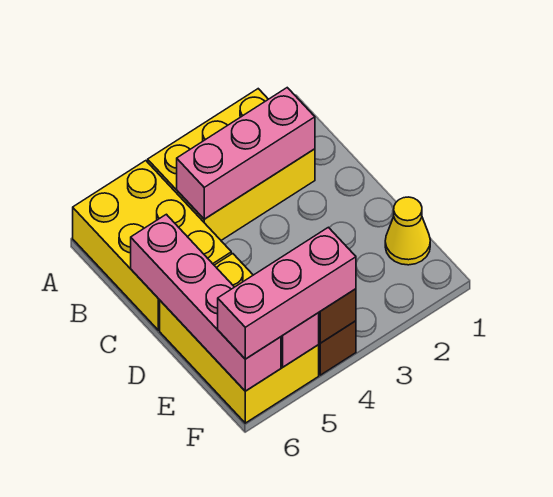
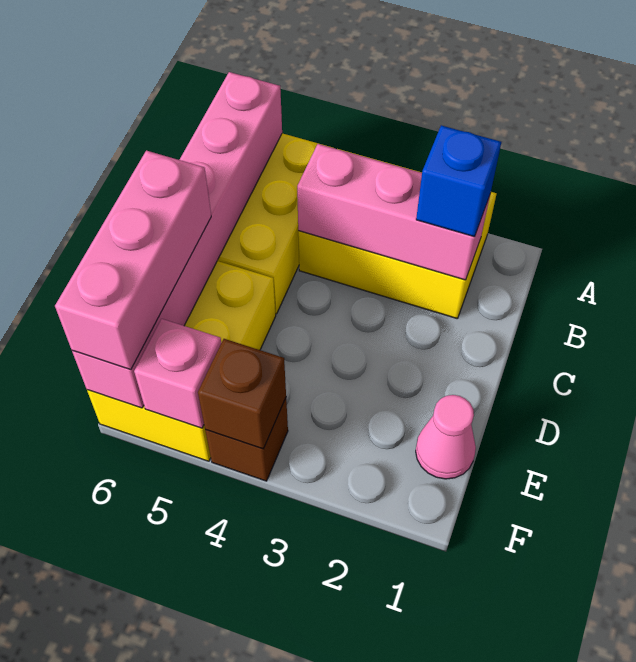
none -> blue 1x1 brick [416,125,501,237]
pink 1x4 brick [131,214,281,391] -> pink 1x6 brick [72,72,282,408]
yellow 1x1 cone [385,197,430,265] -> pink 1x1 cone [416,395,476,479]
pink 1x3 brick [218,227,356,359] -> pink 1x3 brick turned to [55,150,211,369]

